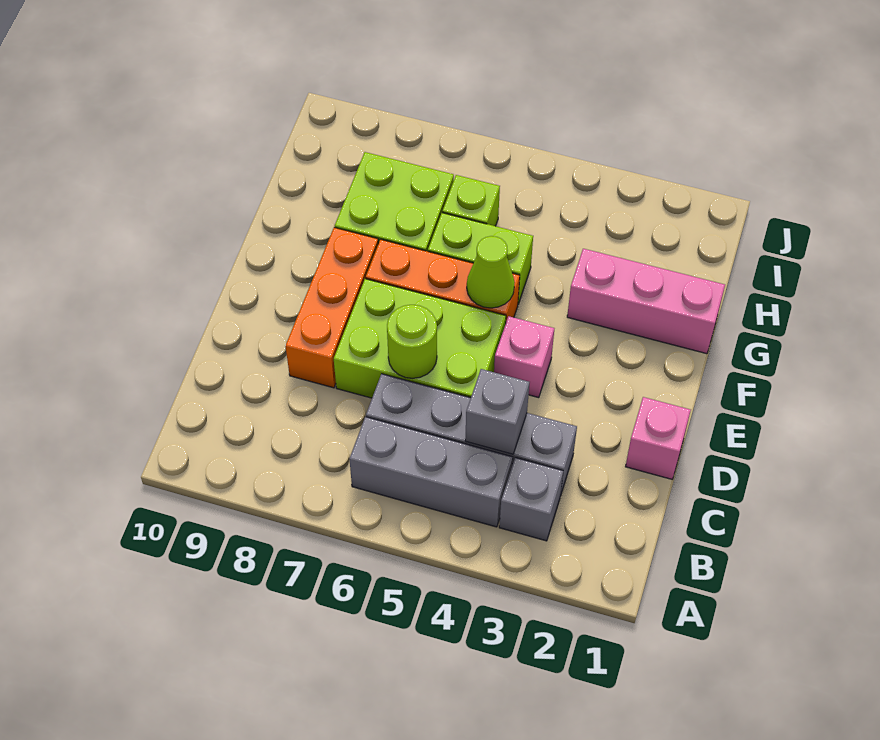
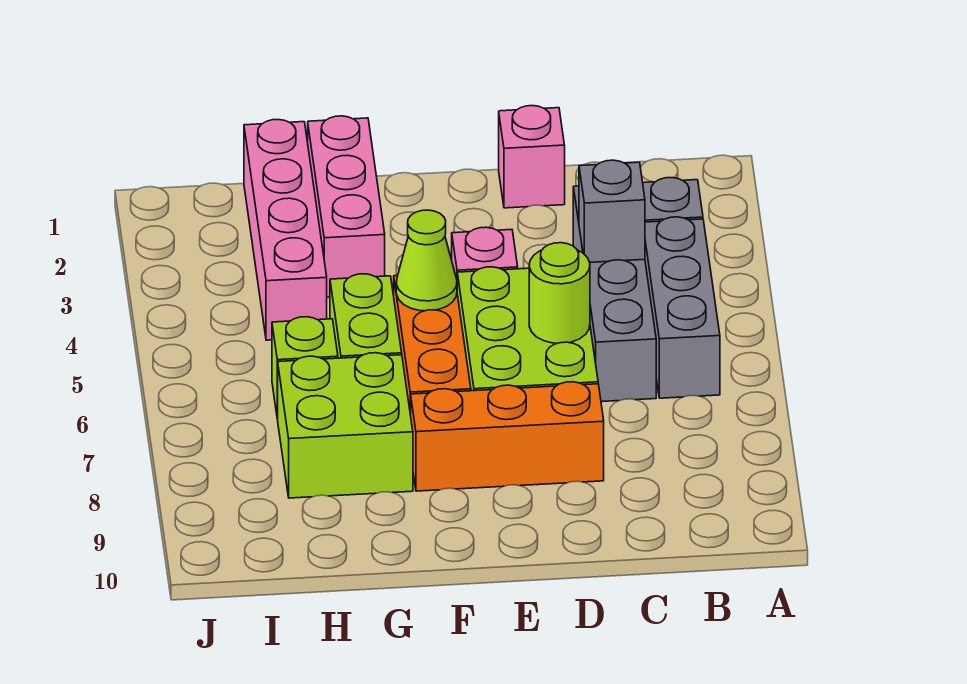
none -> pink 1x4 brick [244,120,327,340]

